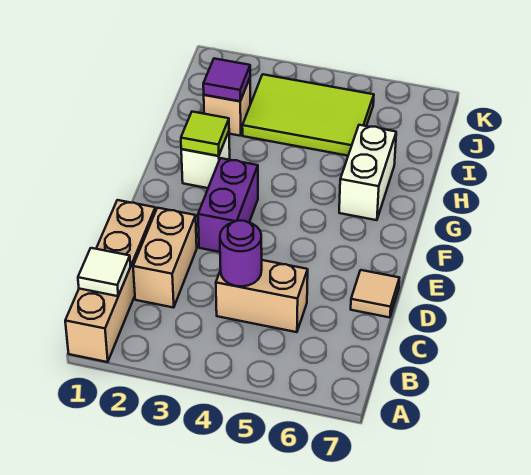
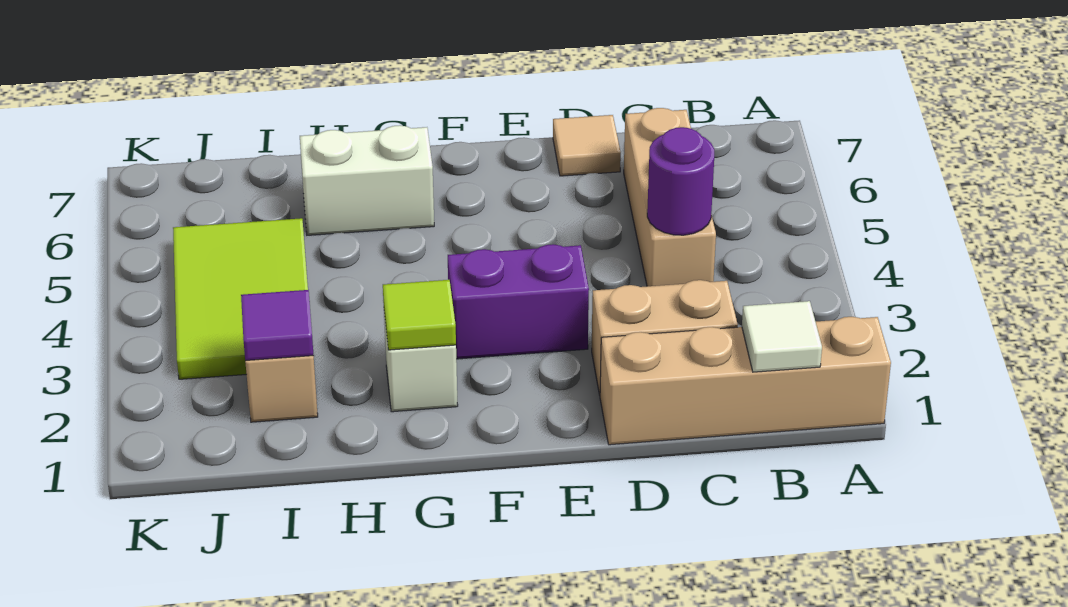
tan 1x2 brick [216,260,308,332] -> tan 1x3 brick [624,108,716,286]

